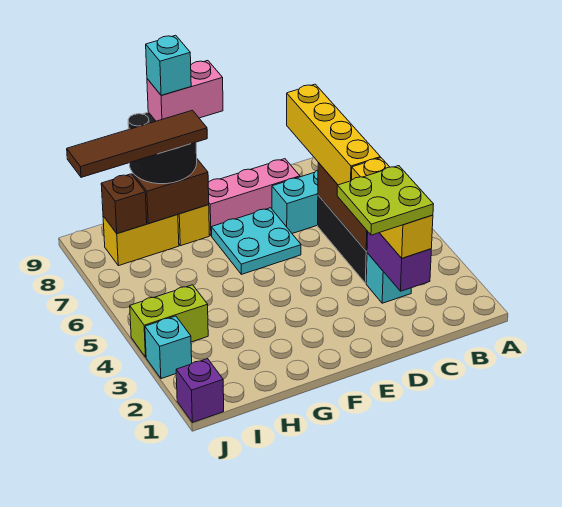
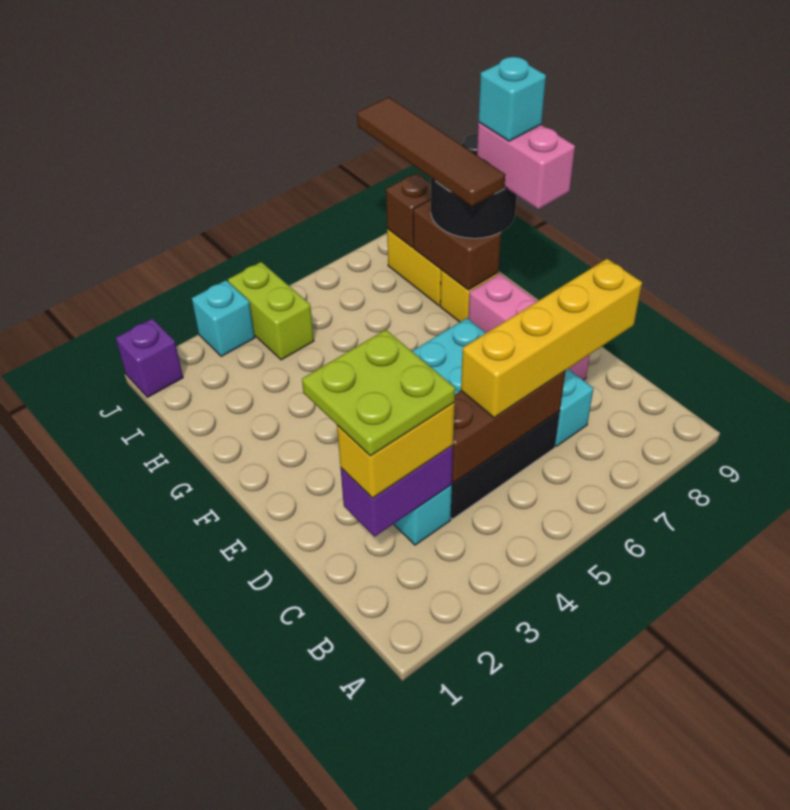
yellow 1x3 brick [352,158,433,258] -> yellow 1x2 brick [337,403,455,498]

